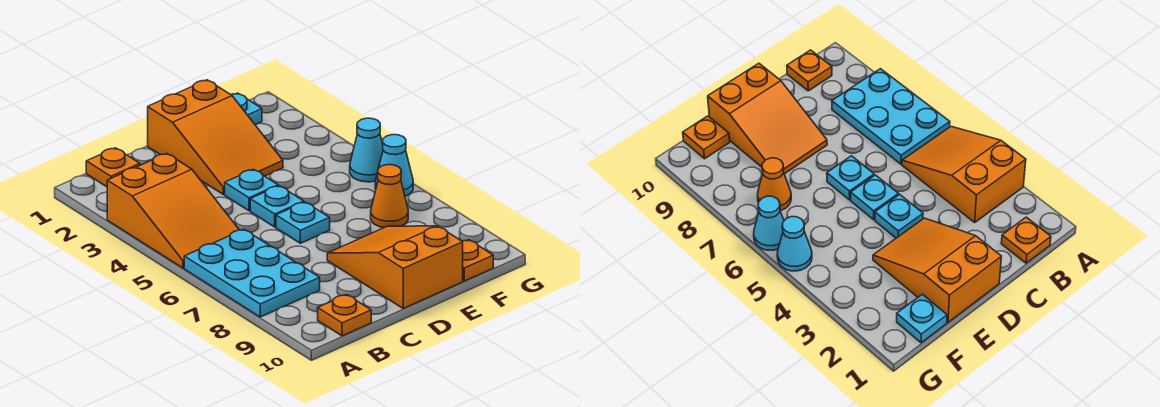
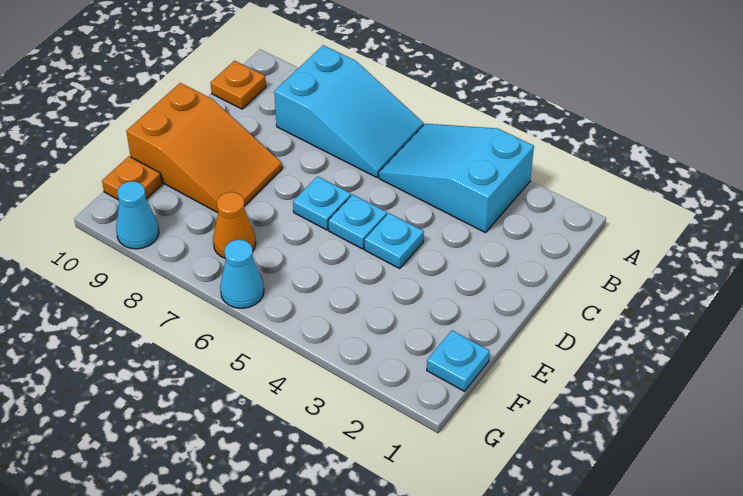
orange 2x3 slope [107,154,239,268] -> cyan 2x3 slope [379,124,534,233]
cyan 2x3 plate [184,229,320,317] -> cyan 2x3 slope [274,45,424,177]
orange 1x1 plate [86,148,140,187] -> none
orange 2x3 slope [148,80,283,194] -> none
cyan 1x1 cone [350,118,383,182] -> cyan 1x1 cone moved to [116,181,159,249]

